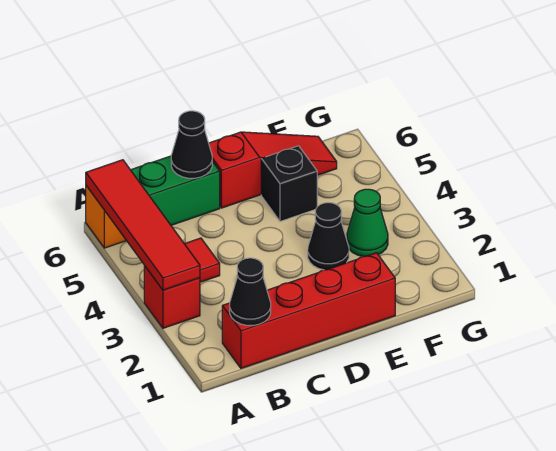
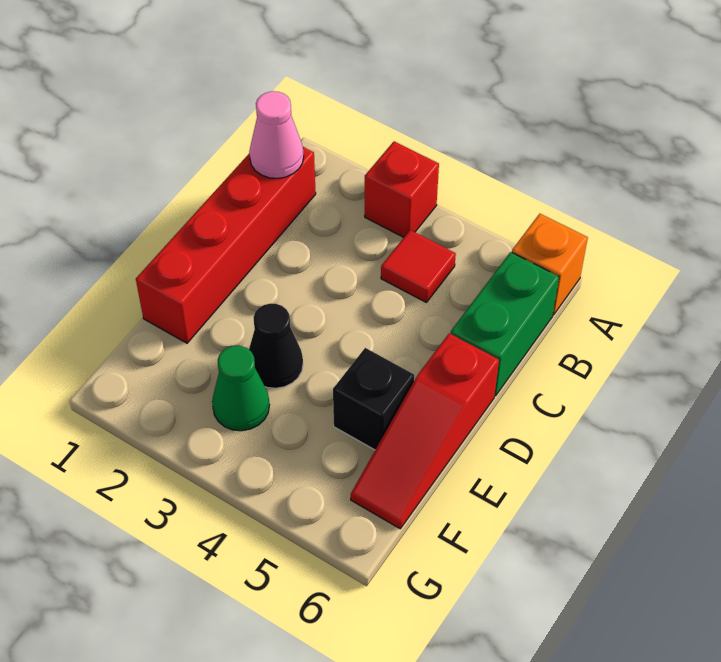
red 1x4 tile [86,160,200,290] -> none
black 1x1 cone [230,258,271,325] -> pink 1x1 cone [249,91,304,178]
black 1x1 cone [171,111,212,178] -> none

